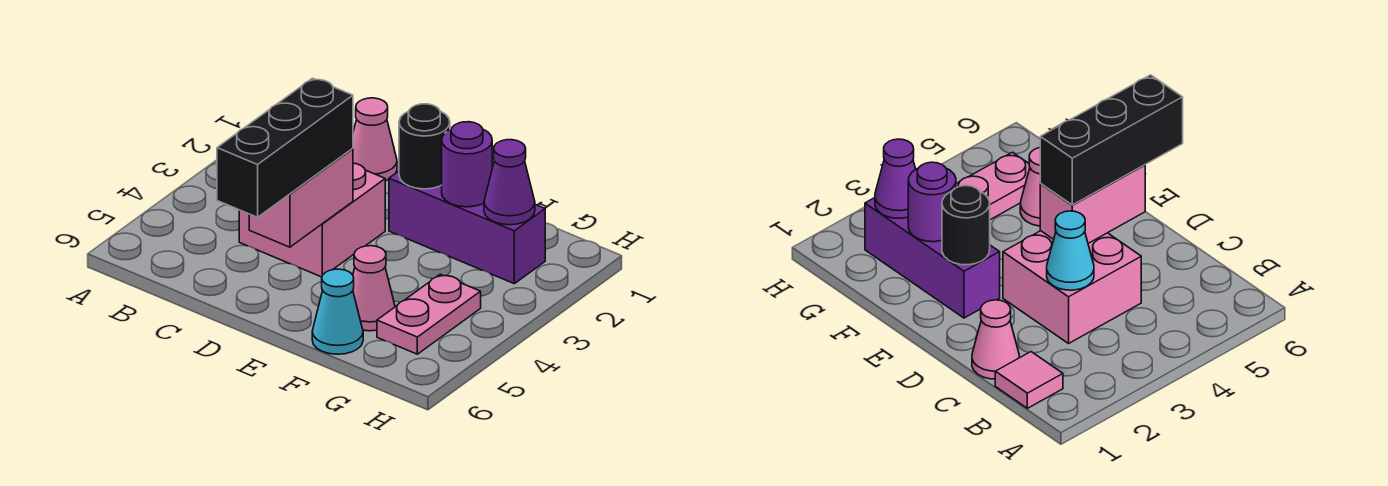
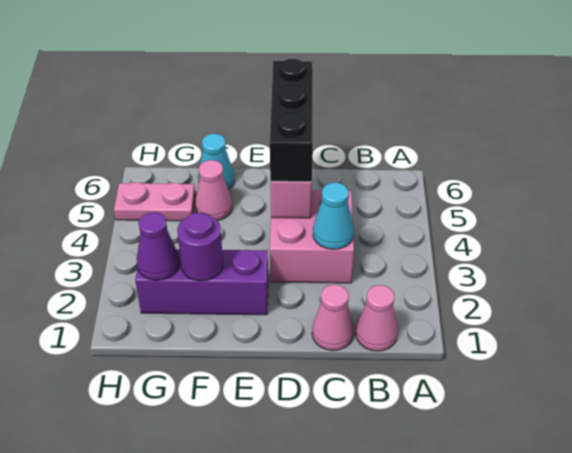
pink 1x1 tile [995,352,1063,408] -> pink 1x1 cone [356,285,398,351]
black 1x1 round brick [399,104,450,189] -> none
pink 1x2 plate [377,274,481,354] -> pink 1x2 plate turned to [114,182,195,221]

